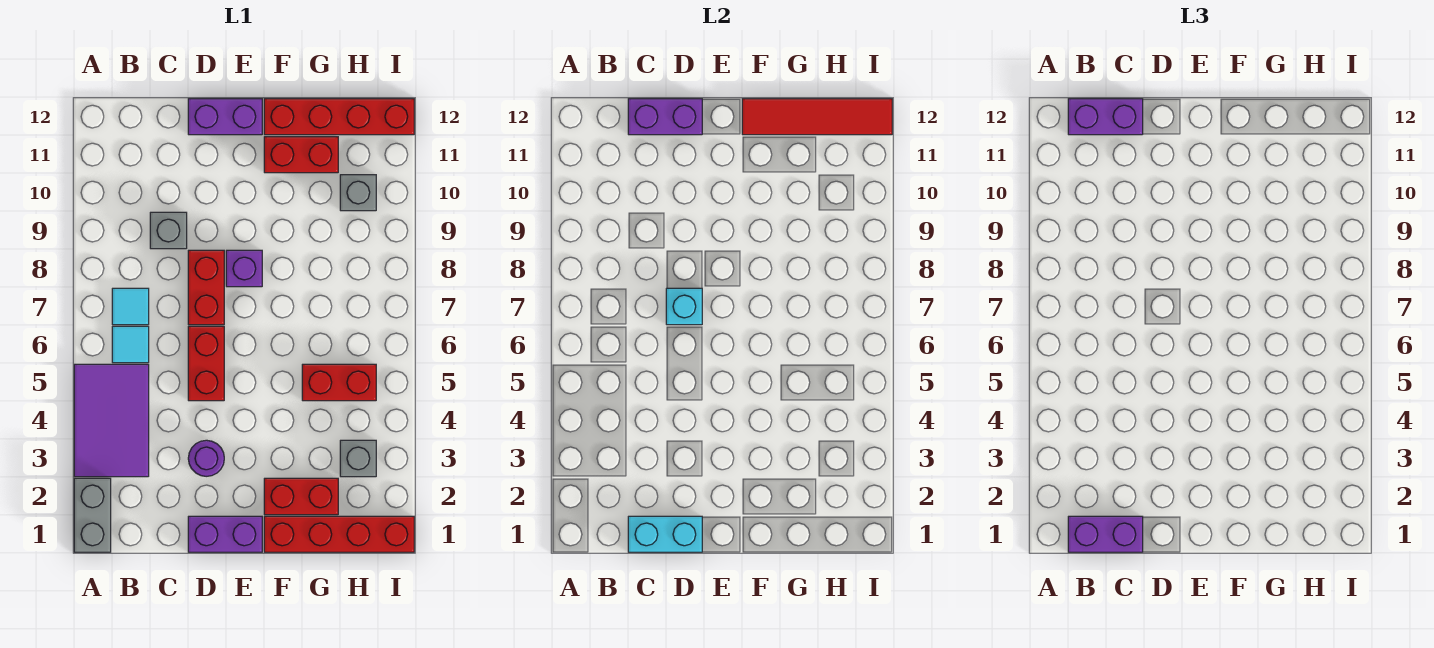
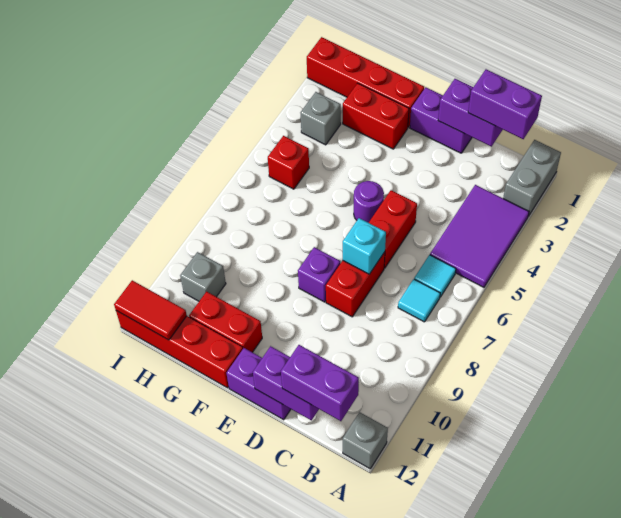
cyan 1x2 brick [628,516,702,552] -> purple 1x2 brick [438,79,503,147]
grey 1x1 brick [150,212,187,249] -> grey 1x1 brick moved to [343,412,388,469]
purple 1x1 round brick [188,440,224,476] -> purple 1x1 round brick moved to [354,181,384,223]
red 1x4 tile [742,99,892,135] -> red 1x2 tile [114,280,187,340]
red 1x2 brick [302,364,376,401] -> red 1x1 brick [268,136,309,189]

